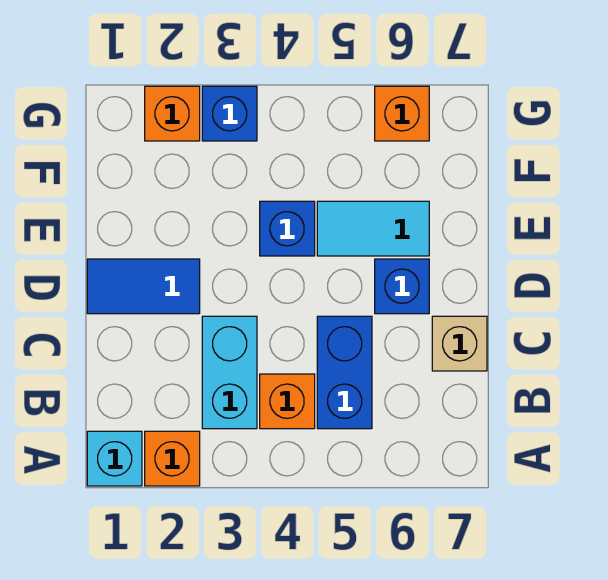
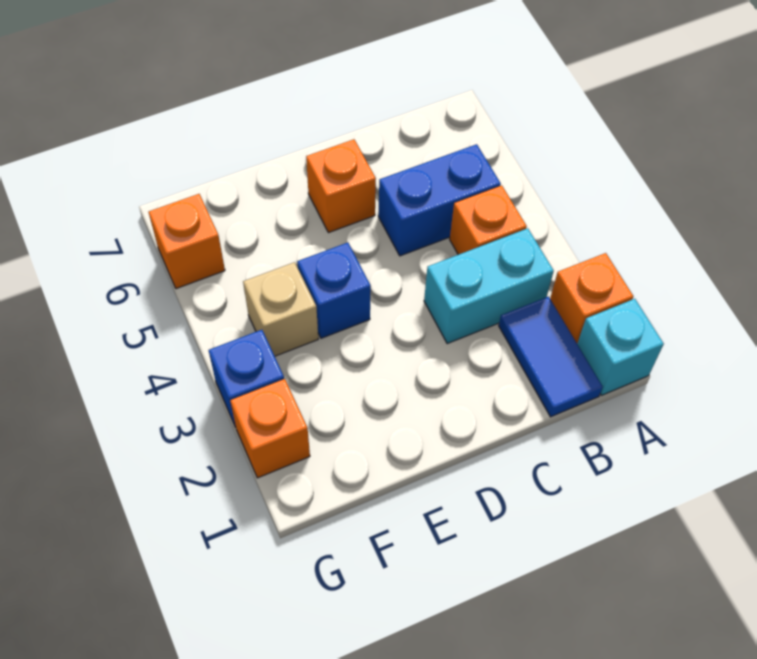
tan 1x1 brick [432,316,487,371] -> tan 1x1 brick moved to [243,262,318,356]
blue 1x2 tile [87,259,200,314] -> blue 1x2 tile moved to [499,297,603,417]
blue 1x1 brick [375,259,429,314] -> orange 1x1 brick [306,139,376,233]
cyan 1x2 tile [317,201,429,256] -> none

